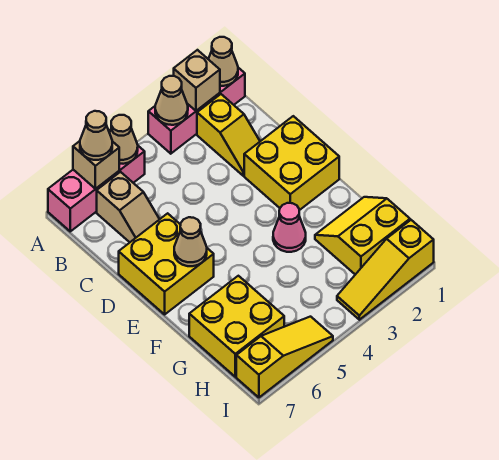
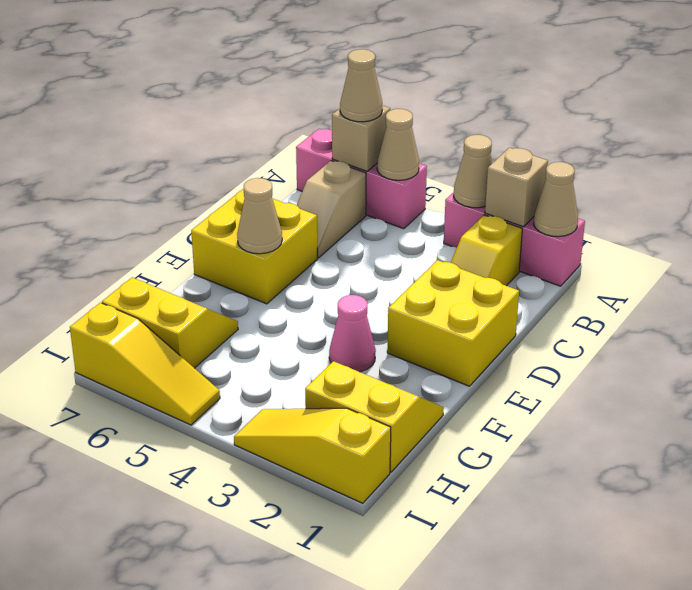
yellow 2x2 brick [189,276,284,377] -> yellow 2x2 slope [102,277,238,368]

